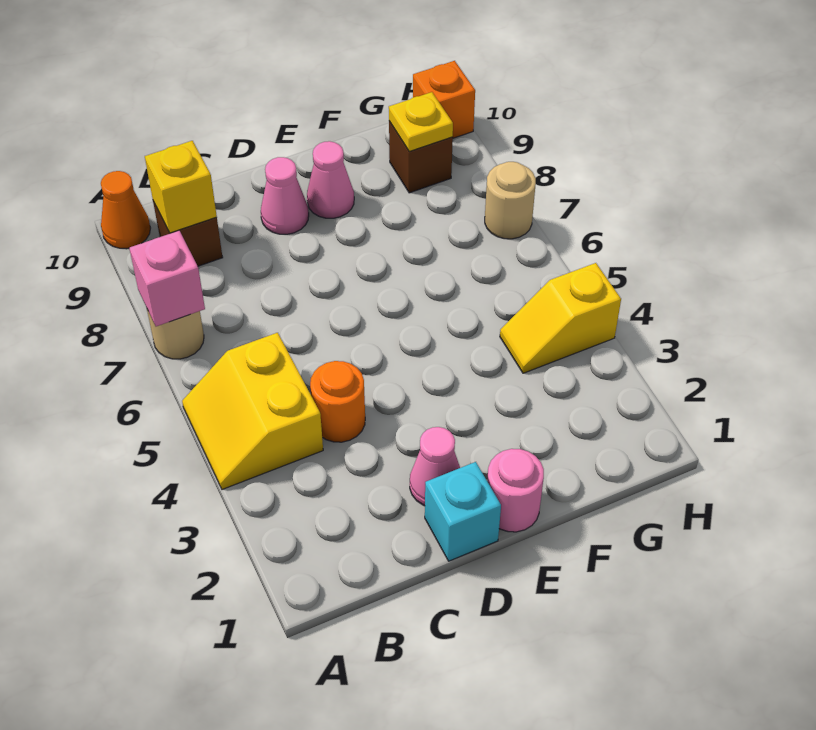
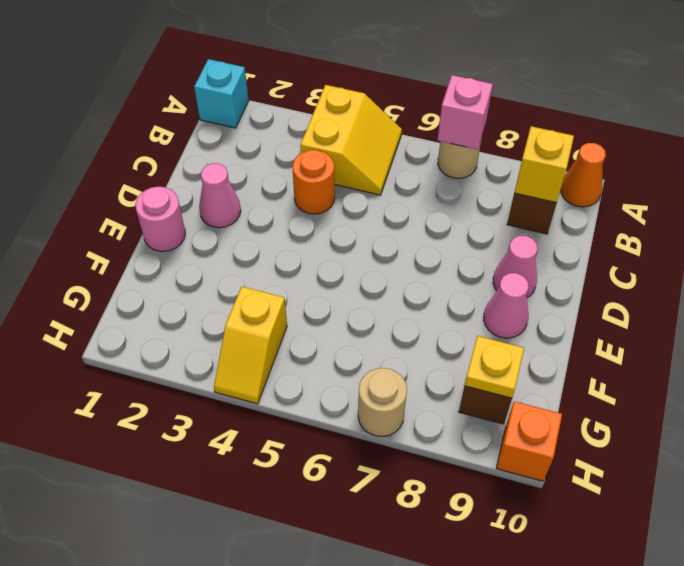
yellow 2x2 slope [182,333,323,489] -> yellow 2x2 slope turned to [301,85,402,195]
cyan 1x1 brick [425,462,501,561] -> cyan 1x1 brick moved to [194,59,249,128]
yellow 1x2 slope [500,263,621,373] -> yellow 1x2 slope turned to [214,287,287,404]

